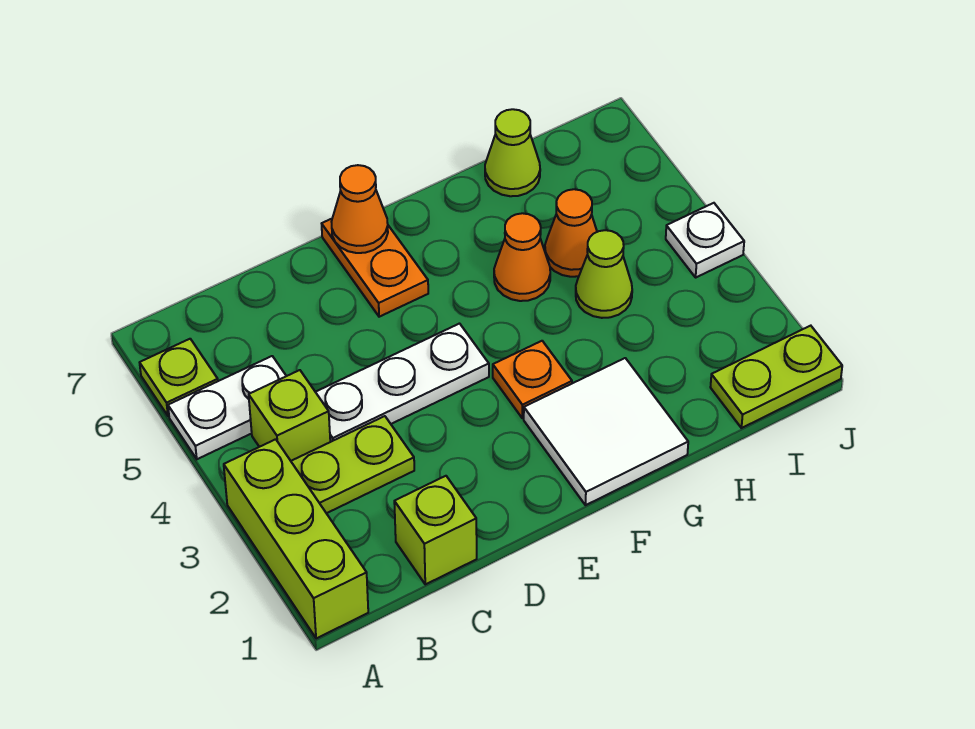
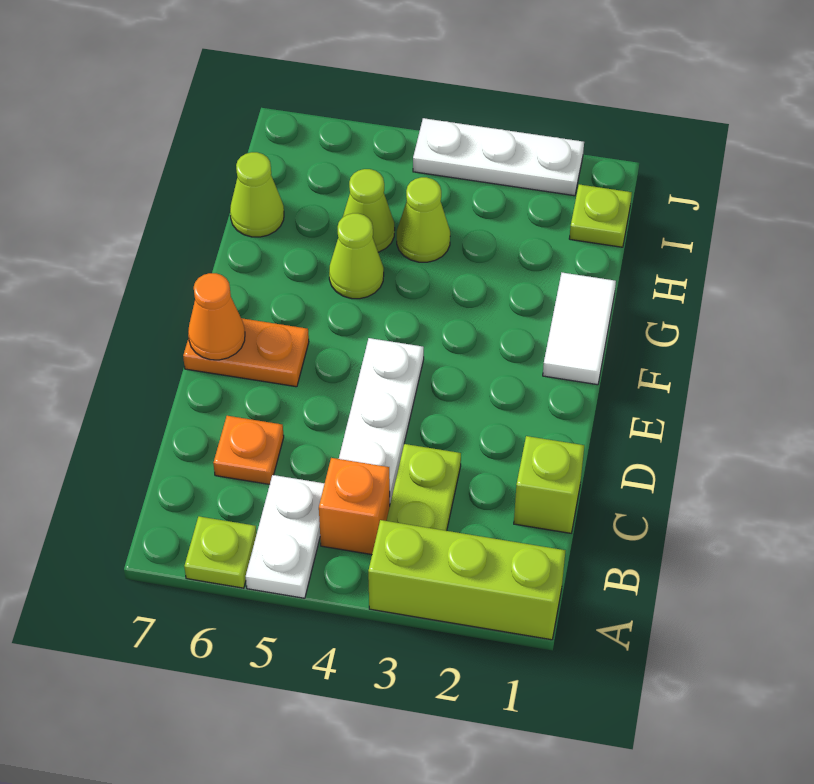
lime 1x1 brick [249,370,330,461] -> orange 1x1 brick [319,458,390,555]
white 2x2 tile [524,358,688,505] -> white 1x2 tile [543,273,616,385]
orange 1x1 plate [493,341,572,418] -> orange 1x1 plate moved to [213,416,284,484]
orange 1x1 cone [494,213,550,301] -> lime 1x1 cone [329,213,384,299]
orange 1x1 cone [545,189,597,277] -> lime 1x1 cone [343,169,395,252]
lime 1x2 plate [710,326,842,428] -> lime 1x1 plate [569,184,632,247]
white 1x1 plate [666,203,744,277] -> white 1x3 plate [413,118,584,196]

